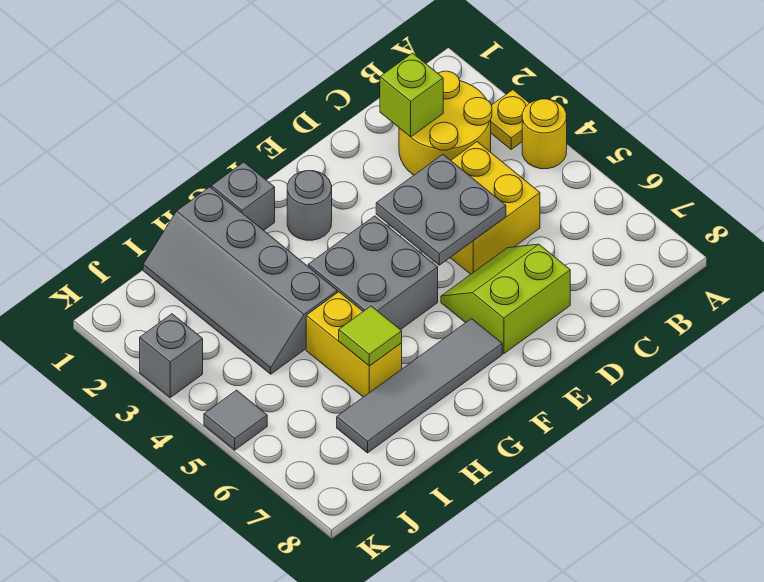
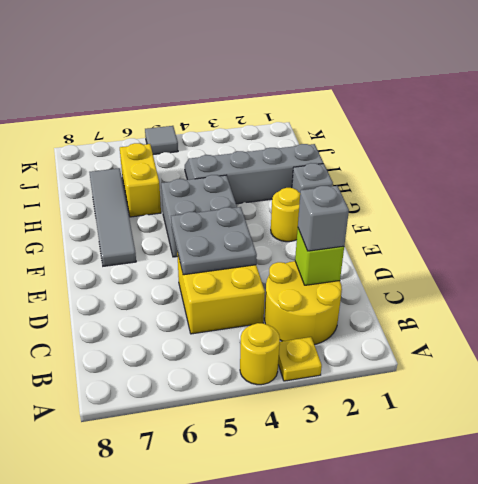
lime 2x2 slope [441,244,570,354] -> none
grey 1x1 round brick [287,171,332,240] -> yellow 1x1 round brick [271,188,300,242]
yellow 1x2 brick [306,292,402,397] -> yellow 1x2 brick turned to [120,143,161,217]
lime 1x1 tile [339,306,402,366] -> none
grey 1x1 brick [140,314,203,397] -> grey 1x1 brick moved to [298,186,349,251]

